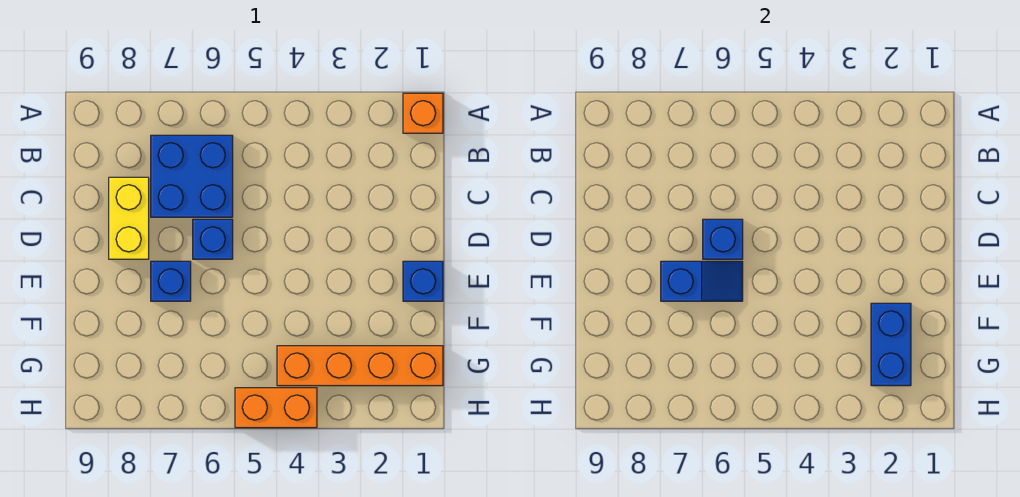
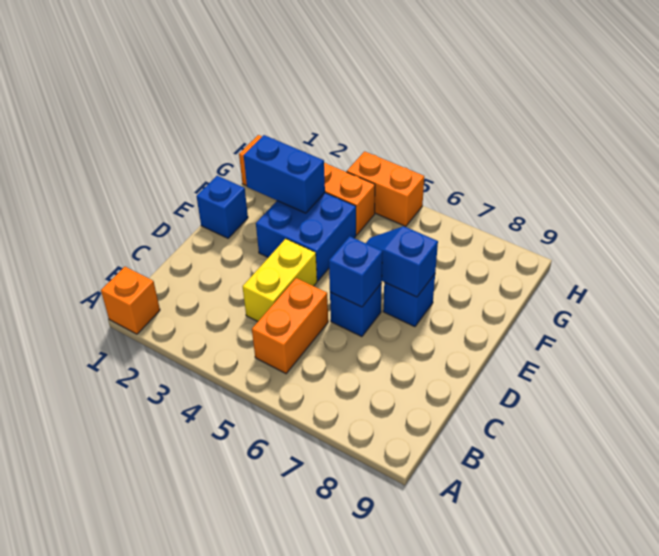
none -> orange 1x2 brick [252,278,328,374]
blue 2x2 brick [151,135,233,217] -> blue 2x2 brick moved to [256,193,356,281]
yellow 1x2 brick [109,177,149,259] -> yellow 1x2 brick moved to [243,239,317,321]
blue 1x2 brick [871,303,911,386] -> blue 1x2 brick turned to [244,135,325,213]

